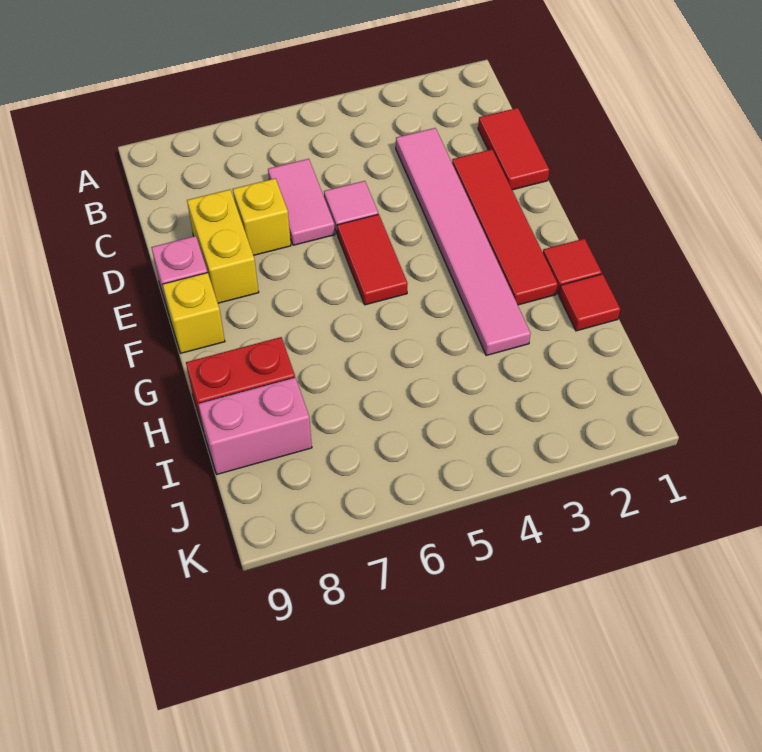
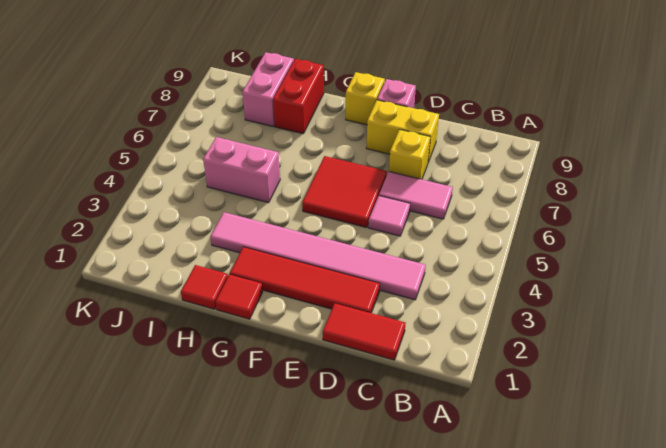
red 1x2 tile [337,214,408,305] -> red 2x2 tile [302,156,387,228]
none -> pink 1x2 brick [203,137,280,203]

